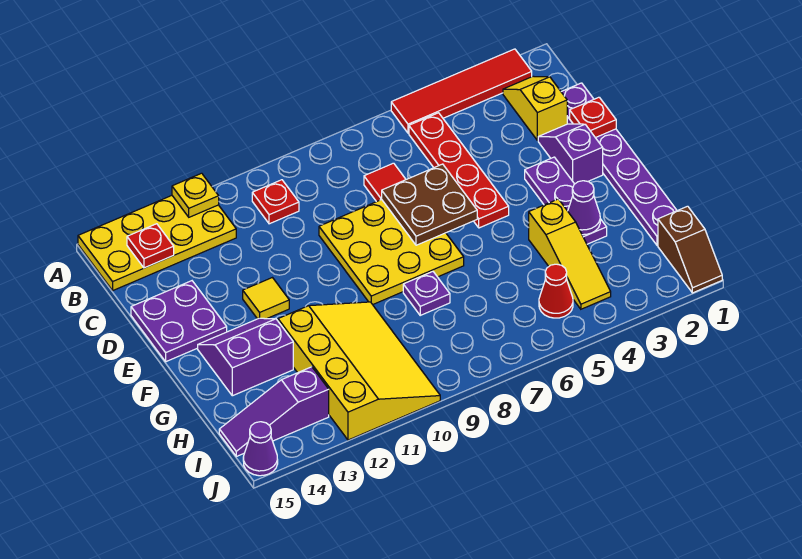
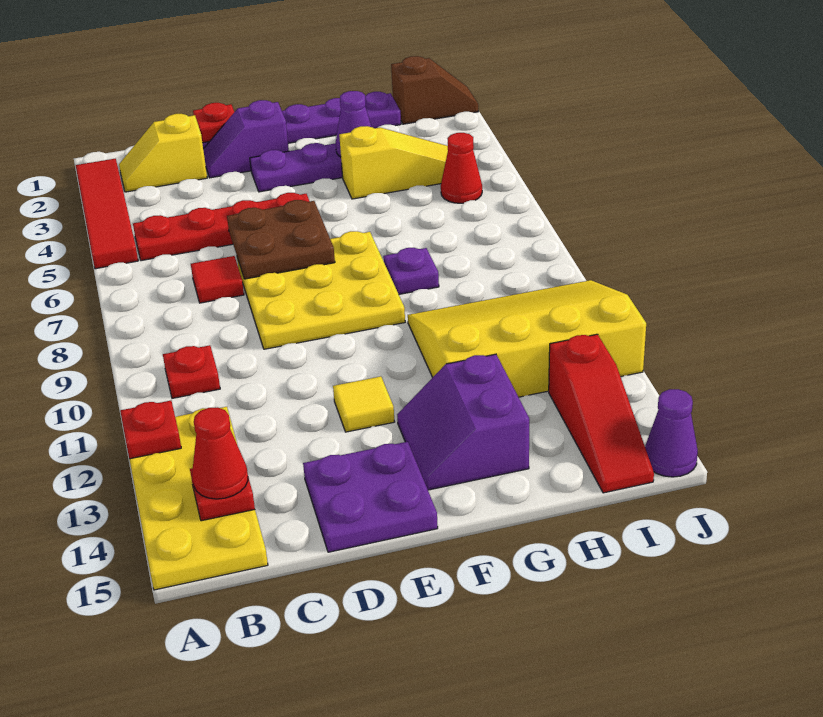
yellow 1x1 plate [172,173,219,217] -> red 1x1 plate [120,401,181,459]
none -> red 1x1 cone [192,407,248,499]
purple 1x3 slope [219,367,329,456] -> red 1x3 slope [549,334,654,493]

